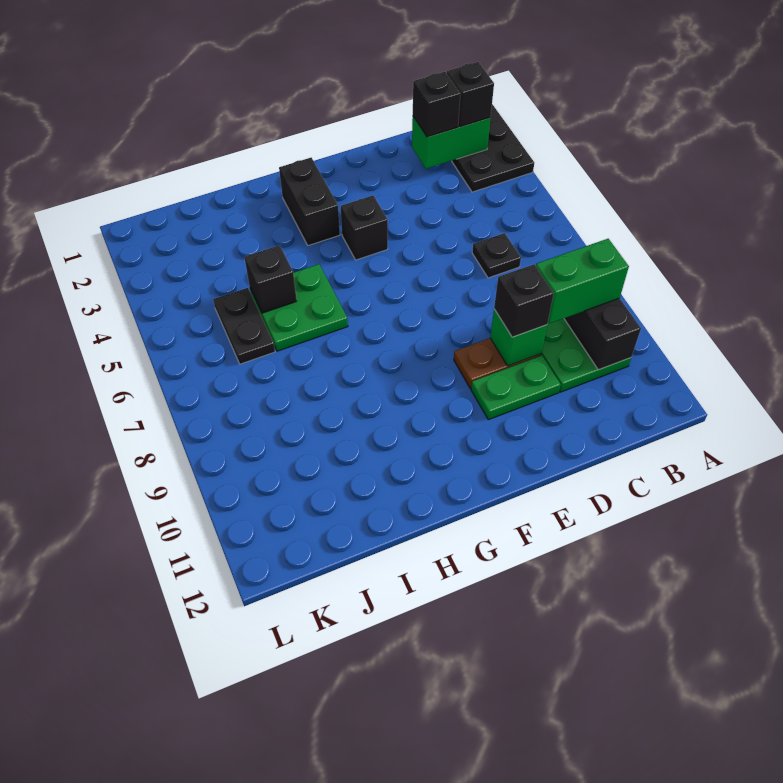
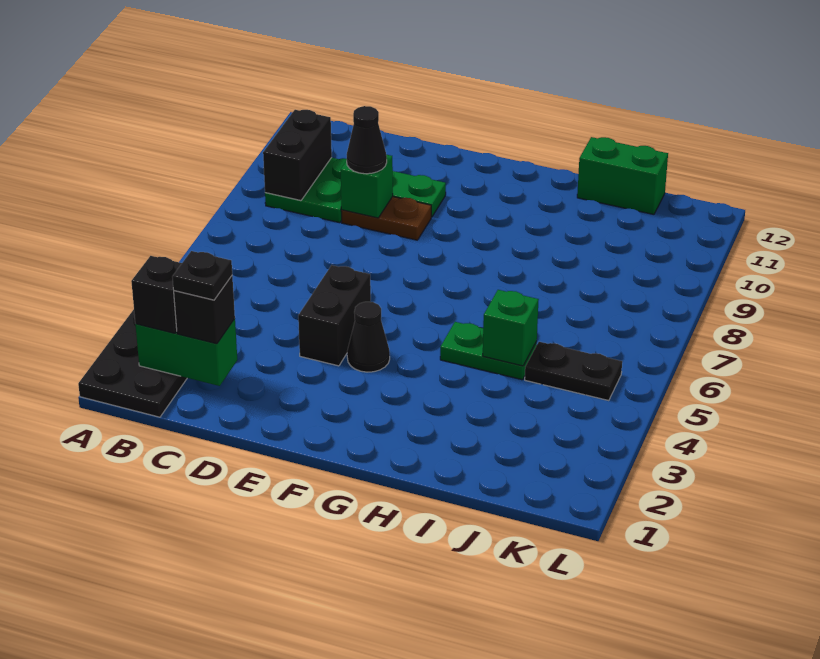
green 1x2 brick [536,239,629,324] -> green 1x2 brick moved to [577,137,668,214]
black 1x1 plate [472,233,521,278] -> black 1x1 plate moved to [172,251,232,300]
black 1x1 brick [494,264,554,337] -> black 1x1 cone [347,106,387,174]
black 1x1 brick [341,196,388,260] -> black 1x1 cone [347,302,390,372]
black 1x2 brick [279,158,340,246] -> black 1x2 brick moved to [298,265,371,366]
green 2x2 plate [250,264,348,351] -> green 1x2 plate [440,322,537,380]
black 1x1 brick [244,245,297,313] -> green 1x1 brick [483,290,539,366]
black 1x2 plate [213,288,275,364] -> black 1x2 plate turned to [525,342,622,401]

